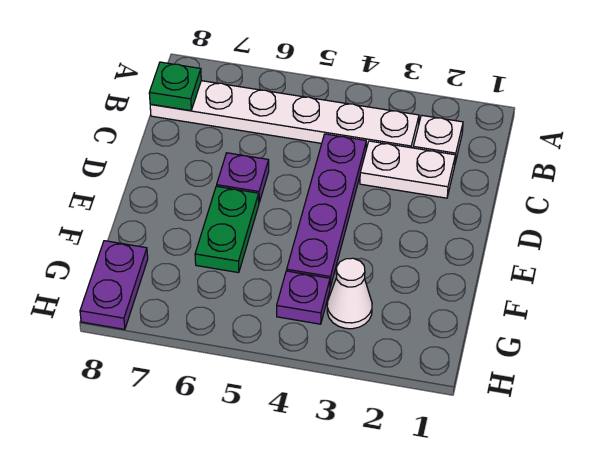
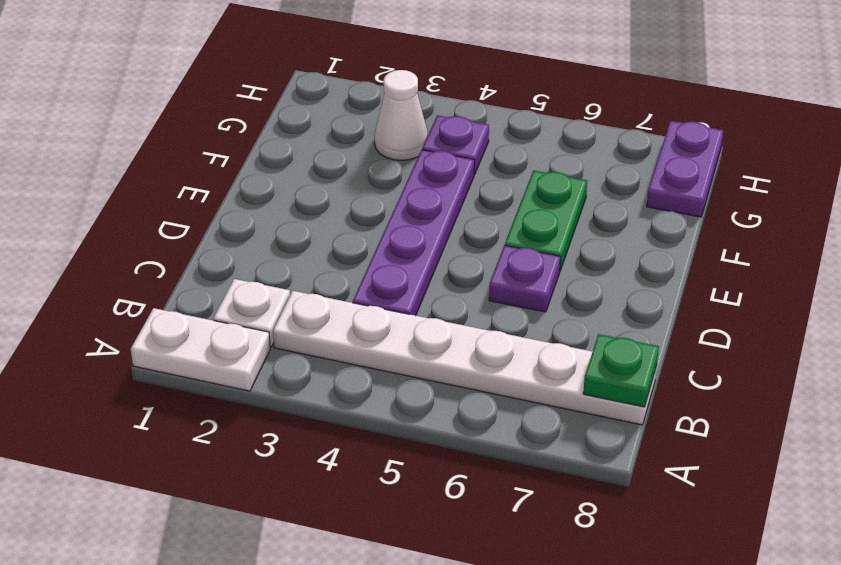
white 1x2 plate [360,141,455,198] -> white 1x2 plate moved to [131,308,270,391]

